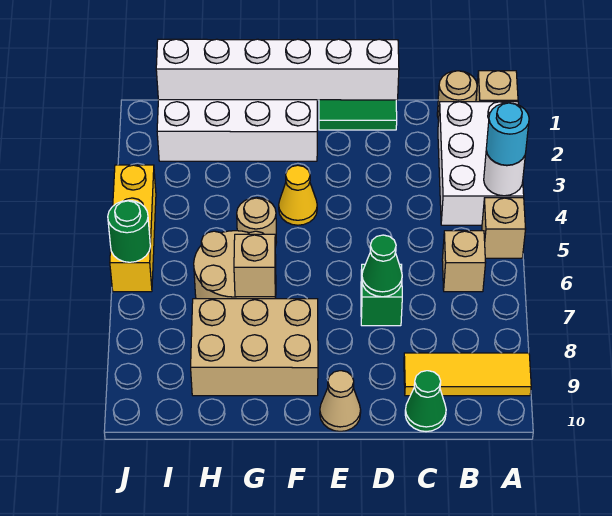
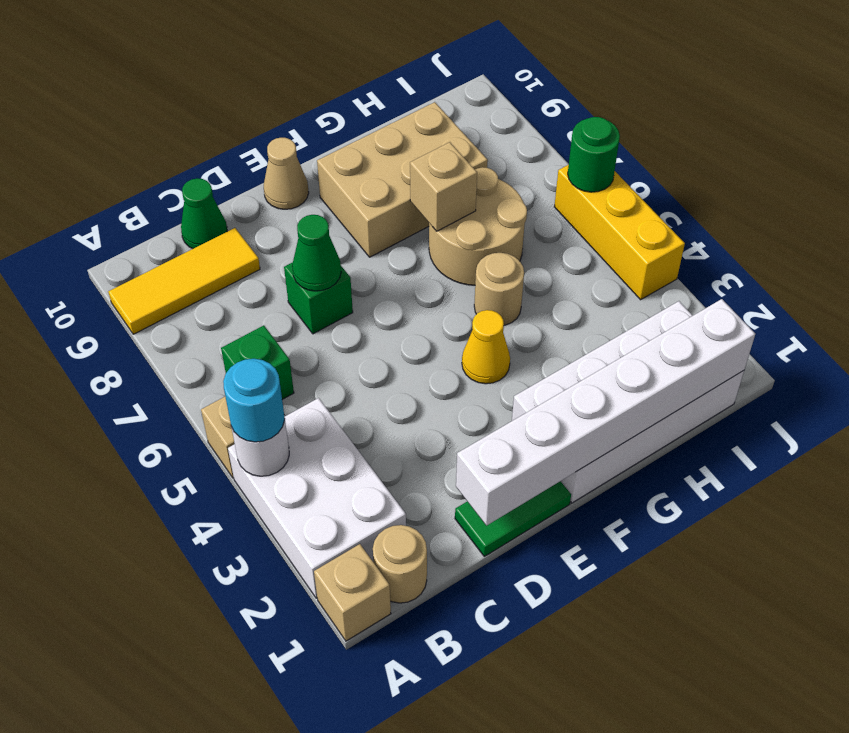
tan 1x1 brick [442,231,486,292] -> green 1x1 brick [221,325,294,399]

